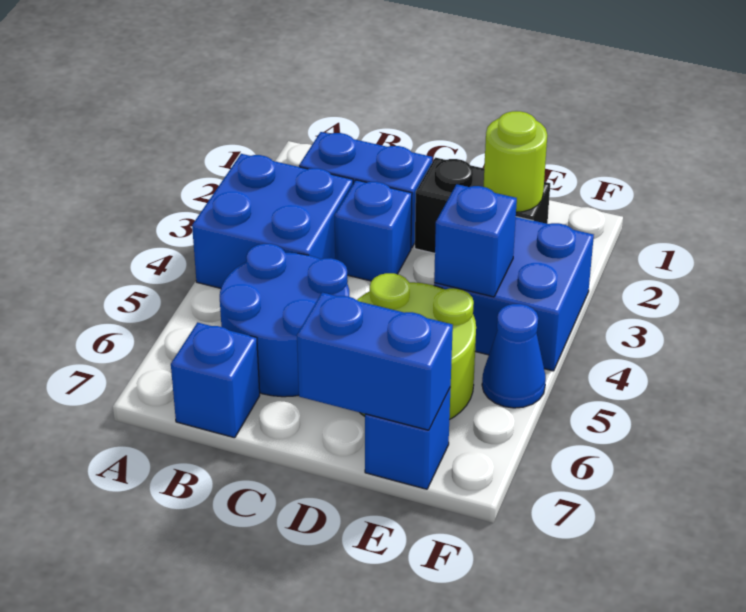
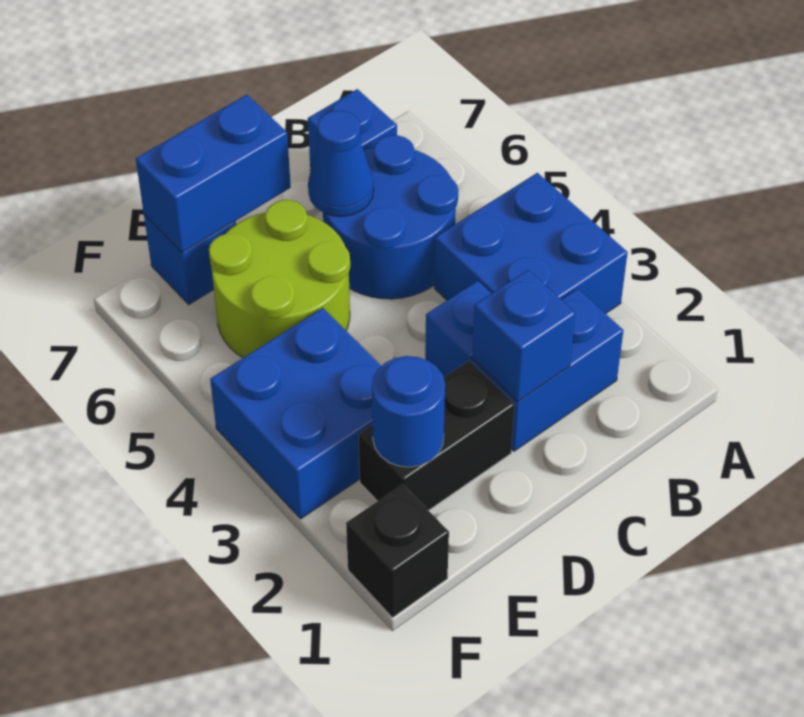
lime 1x1 round brick [484,111,547,212] -> blue 1x1 round brick [372,356,445,467]
blue 1x1 brick [434,184,517,297] -> blue 1x1 brick moved to [472,270,575,401]
none -> black 1x1 brick [346,484,449,618]
blue 1x1 cone [482,304,546,408] -> blue 1x1 cone moved to [308,111,374,216]

